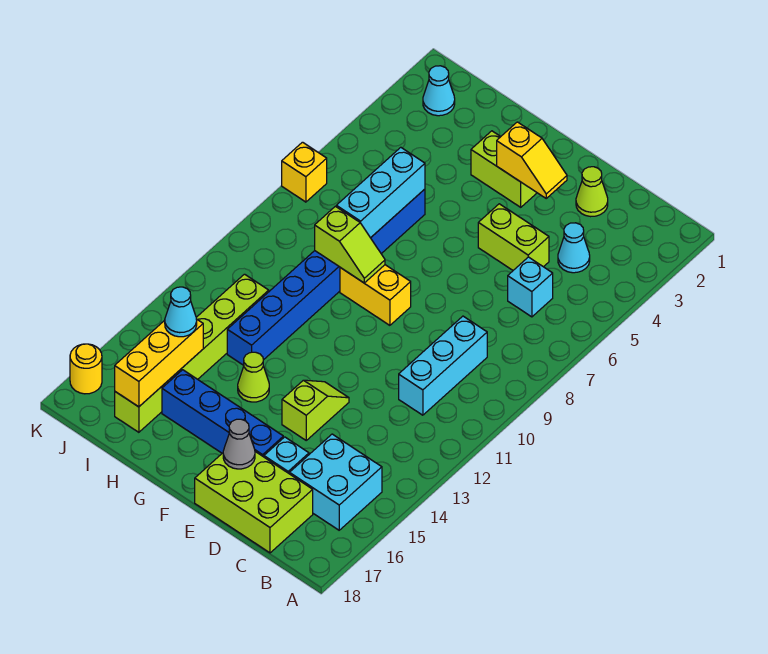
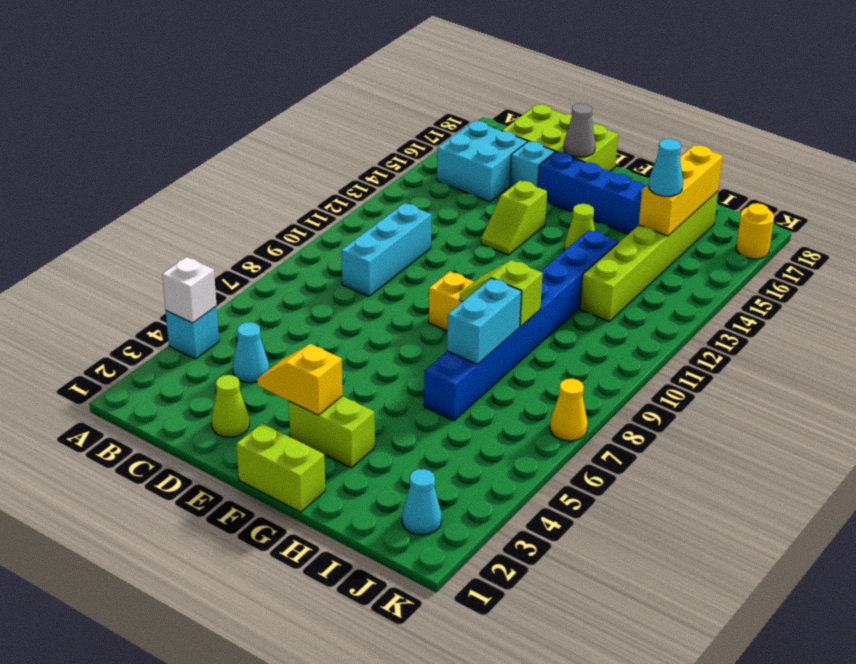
none -> white 1x1 brick [162,257,217,323]
cyan 1x1 brick [508,257,553,317] -> cyan 1x1 brick moved to [166,306,219,359]
lime 1x2 brick [478,204,549,270] -> lime 1x2 brick moved to [236,423,325,512]
cyan 1x3 brick [336,147,425,238] -> cyan 1x2 brick [447,278,522,364]
yellow 1x1 brick [282,142,327,202] -> yellow 1x1 cone [550,379,588,441]

